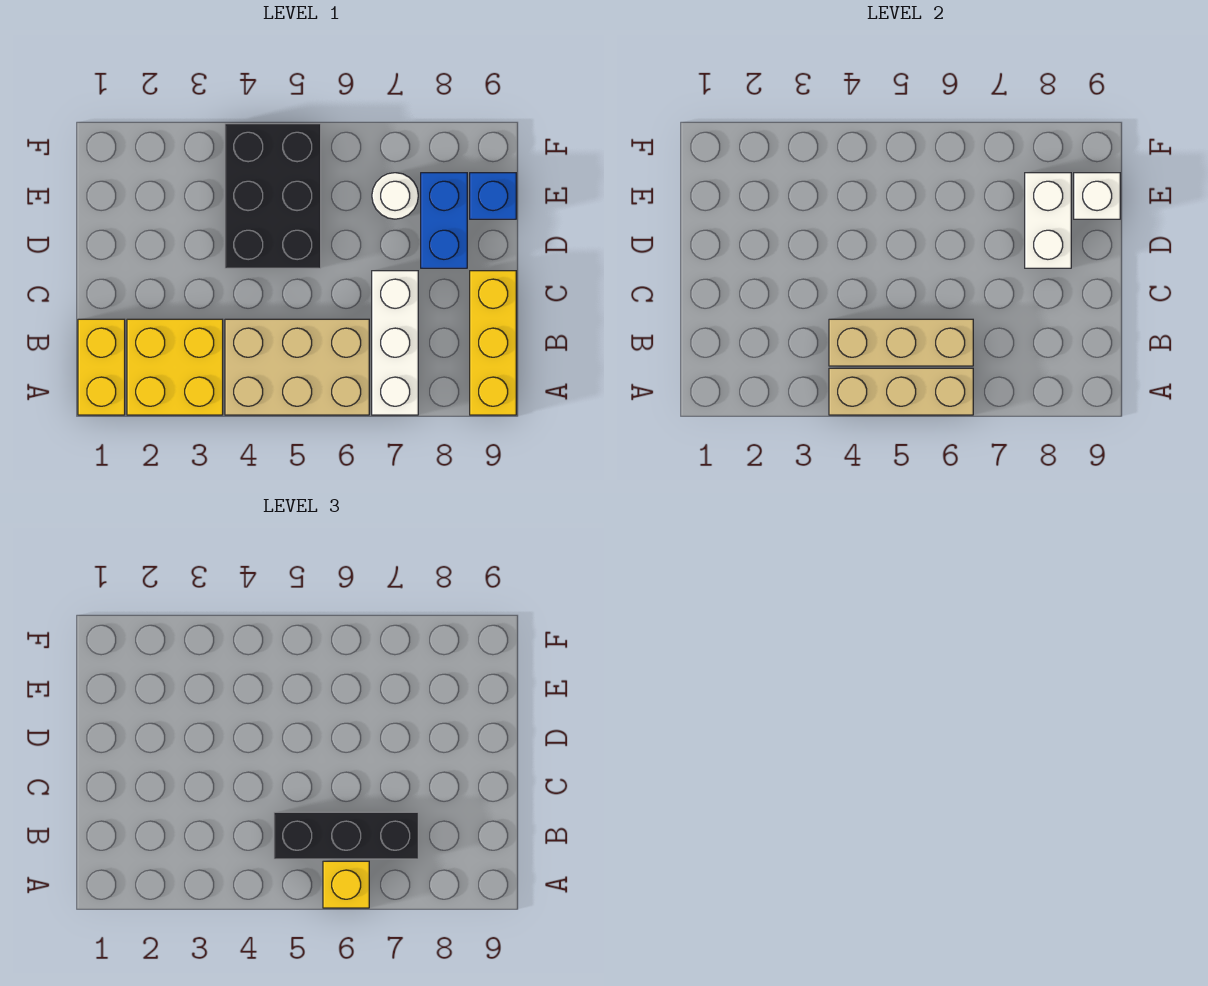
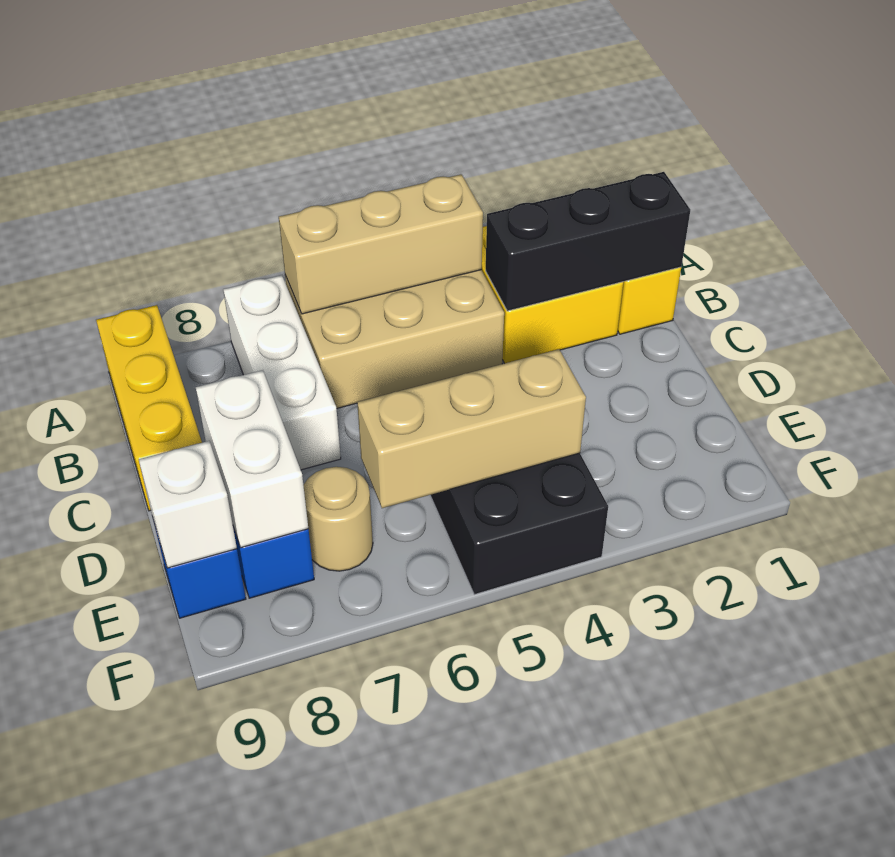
yellow 1x1 brick [323,861,369,908] -> none
tan 1x3 brick [829,319,973,366] -> tan 1x3 brick moved to [357,349,586,508]
black 1x3 brick [274,812,418,859] -> black 1x3 brick moved to [486,172,690,311]
white 1x1 round brick [372,173,418,219] -> tan 1x1 round brick [303,467,373,571]

